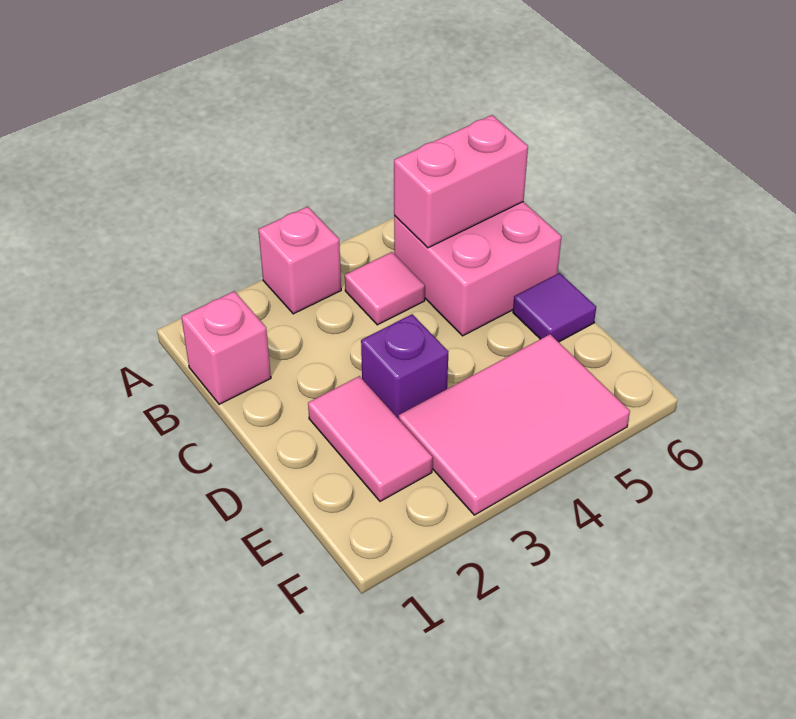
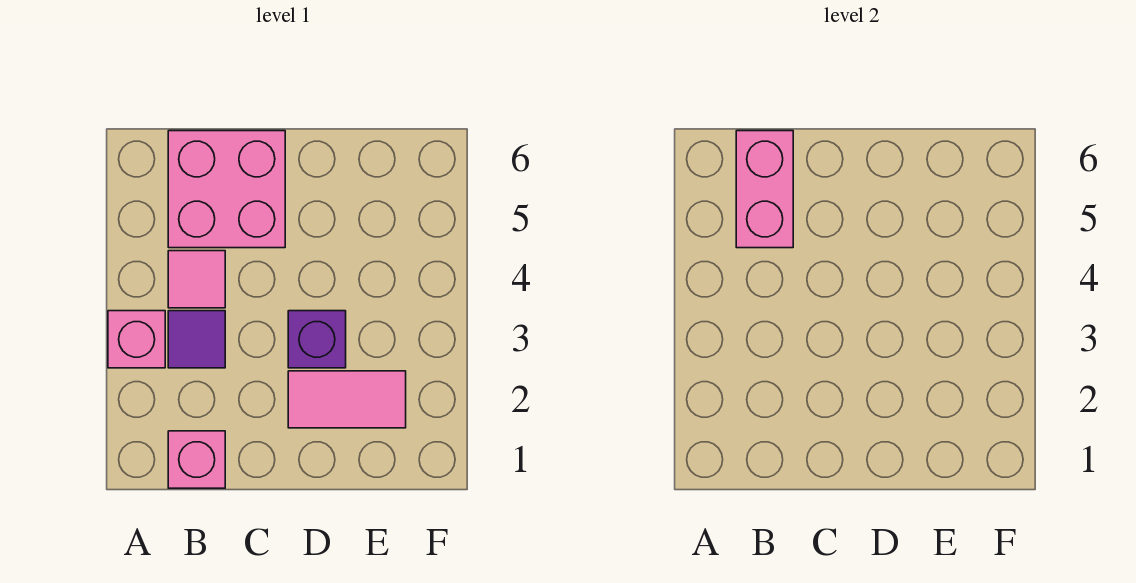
purple 1x1 tile [513,273,596,342] -> purple 1x1 tile moved to [168,311,225,368]
pink 2x3 tile [399,334,630,515] -> none

